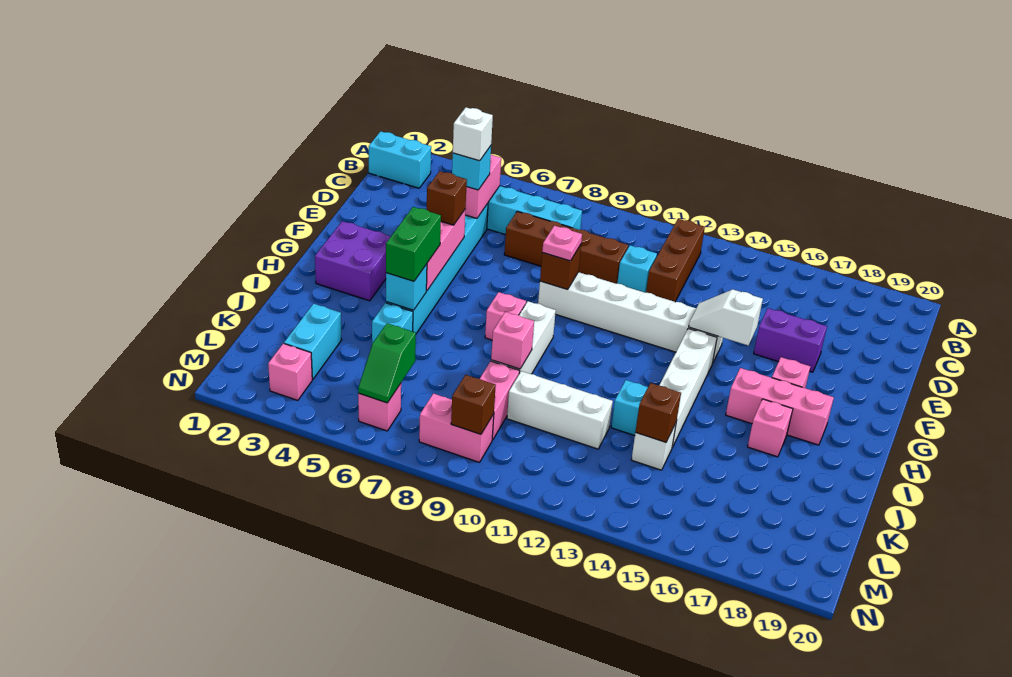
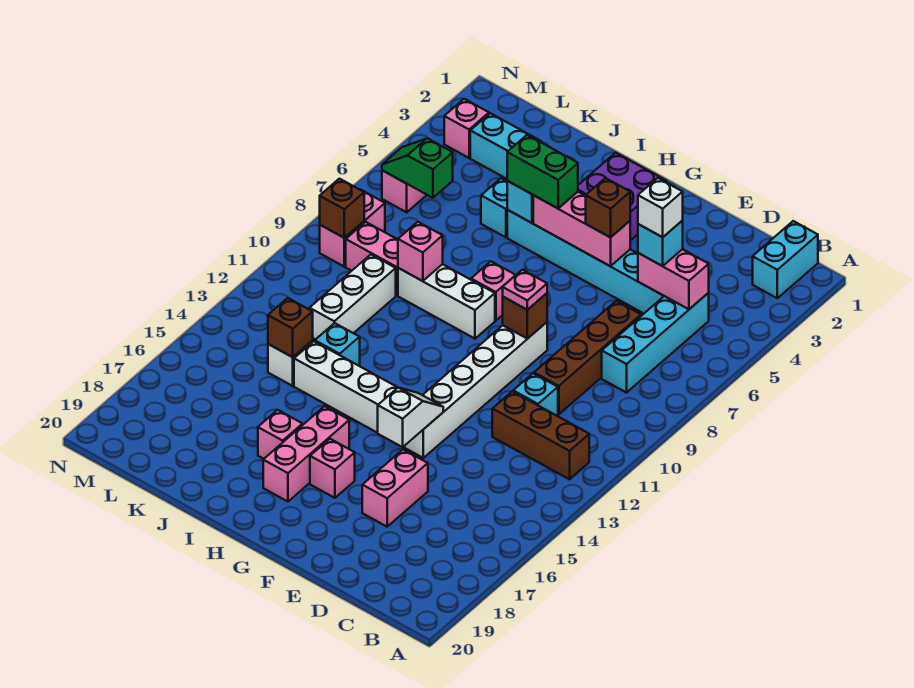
purple 1x2 brick [754,308,827,372] -> pink 1x2 brick [362,450,428,527]

